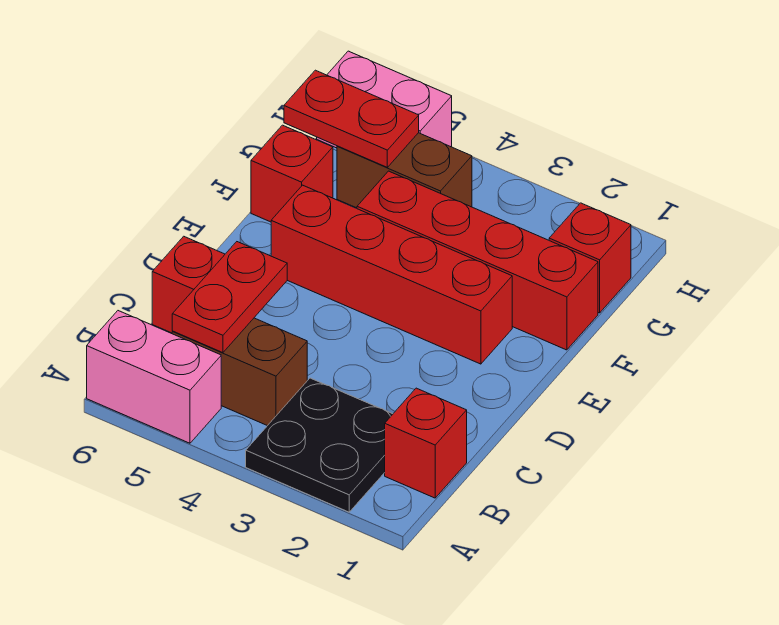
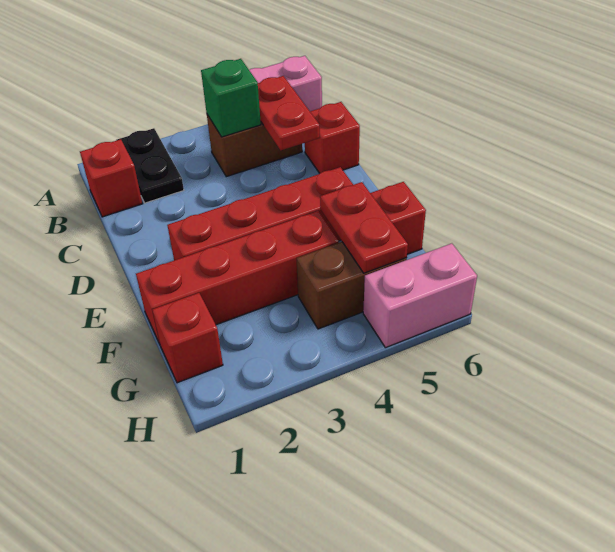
black 2x2 plate [246,378,393,512] -> black 1x2 plate [117,128,184,203]
none -> green 1x1 brick [201,59,261,137]
red 1x2 plate [284,70,419,167] -> red 1x2 plate turned to [320,182,408,273]

